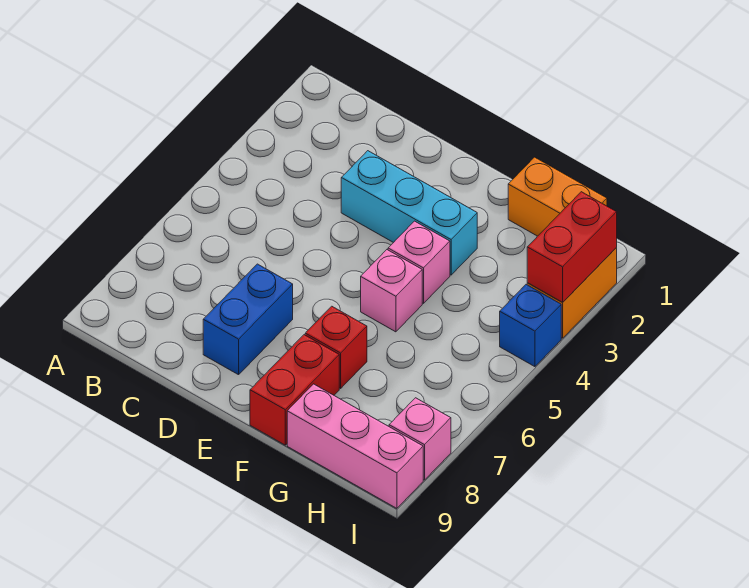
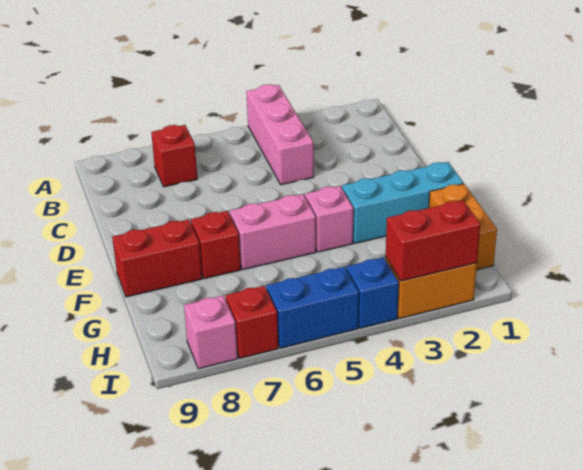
none -> red 1x1 brick [151,125,197,187]
cyan 1x3 brick [341,151,477,275] -> cyan 1x3 brick turned to [342,162,463,243]
blue 1x2 brick [203,264,293,375] -> blue 1x2 brick moved to [266,267,359,348]
pink 1x1 brick [361,250,422,332] -> pink 1x2 brick [229,194,316,270]
pink 1x3 brick [287,384,423,508] -> pink 1x3 brick moved to [246,84,314,185]
none -> red 1x1 brick [225,286,278,358]

